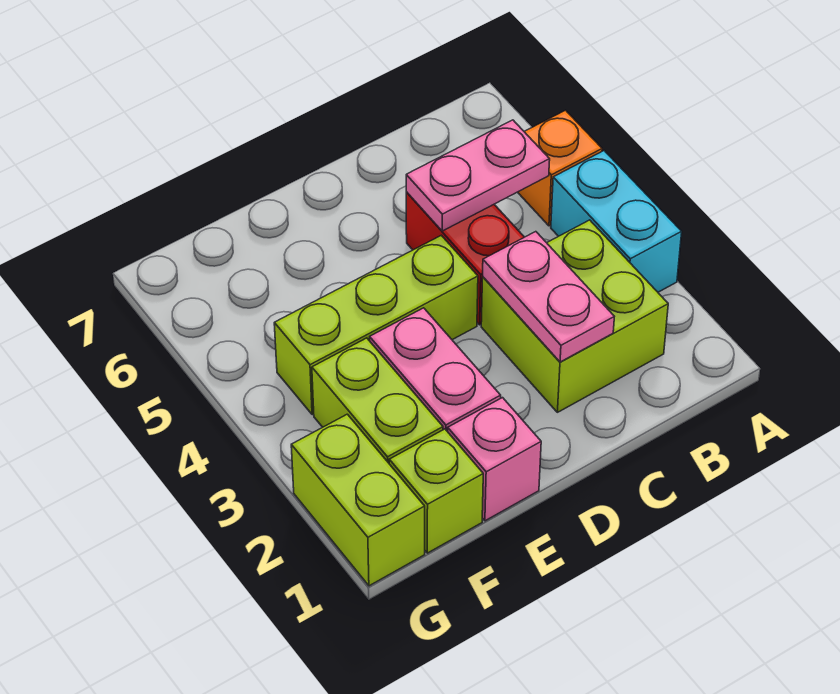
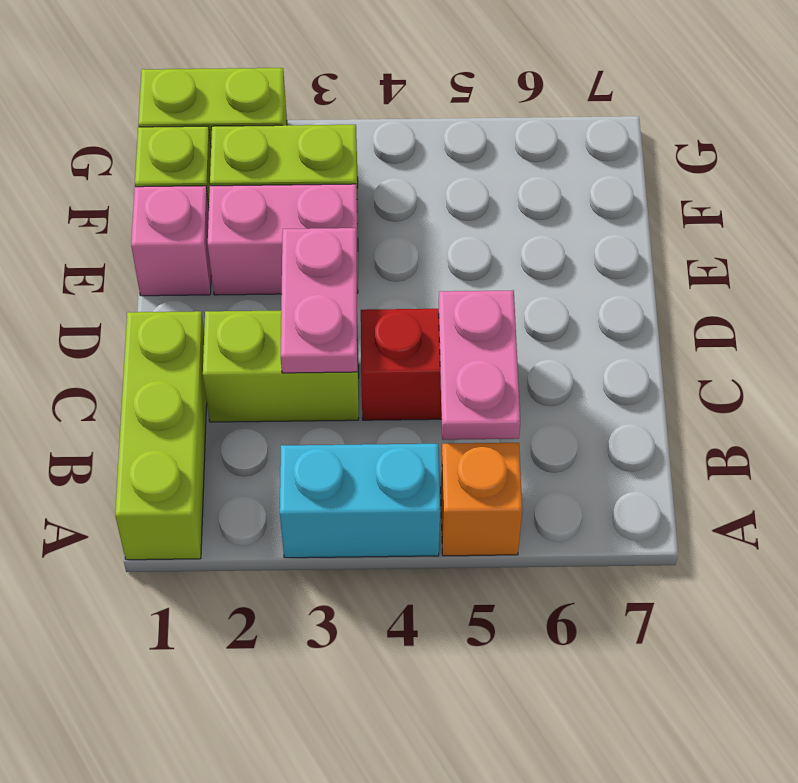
lime 2x2 brick [481,220,668,412] -> lime 1x2 brick [203,311,359,422]
pink 1x2 plate [483,232,614,362] -> pink 1x2 plate turned to [281,228,357,373]
lime 1x3 brick [274,235,478,415] -> lime 1x3 brick moved to [115,311,207,560]

